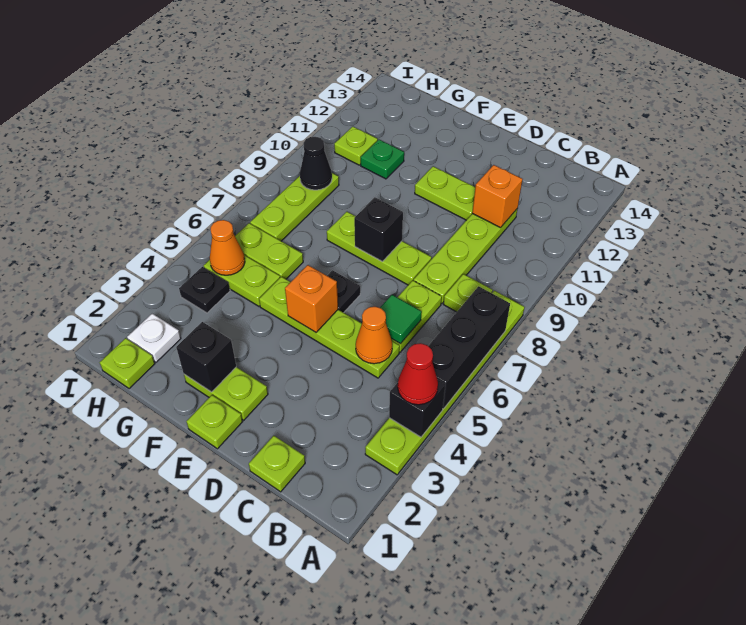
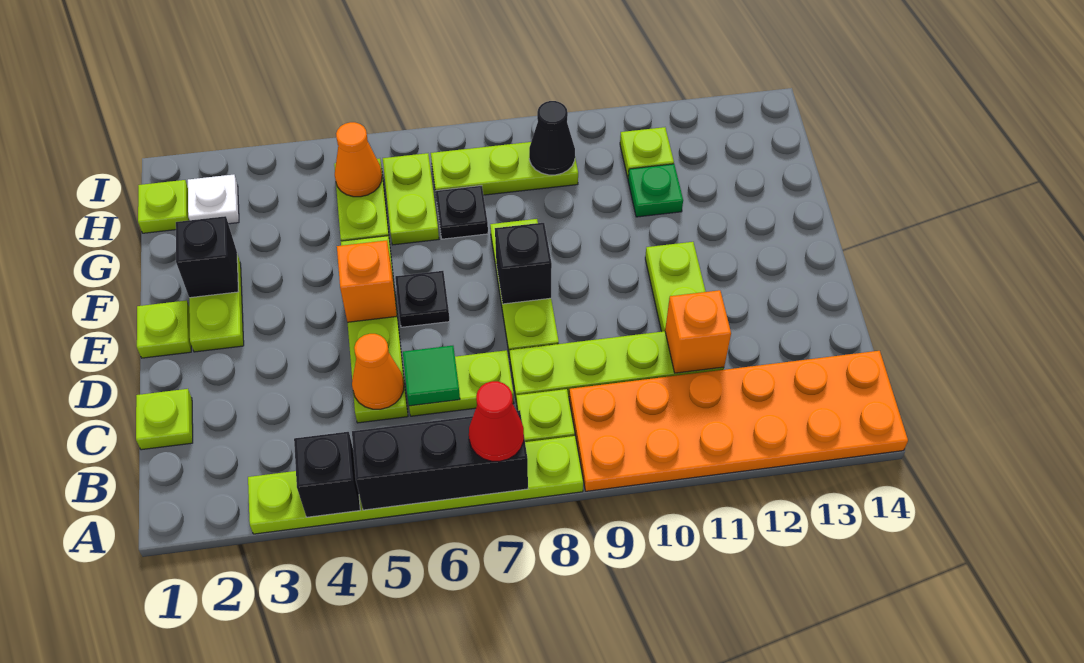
red 1x1 cone [398,343,438,405] -> red 1x1 cone moved to [469,381,524,461]
none -> orange 2x6 plate [569,351,908,491]
black 1x1 plate [179,267,230,313] -> black 1x1 plate moved to [436,185,488,239]

